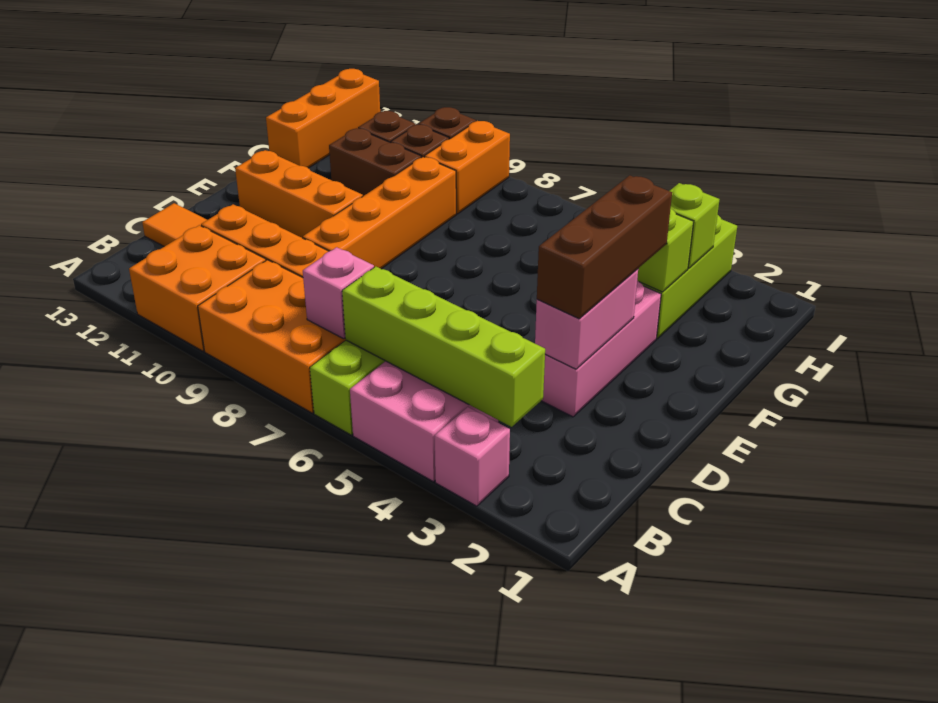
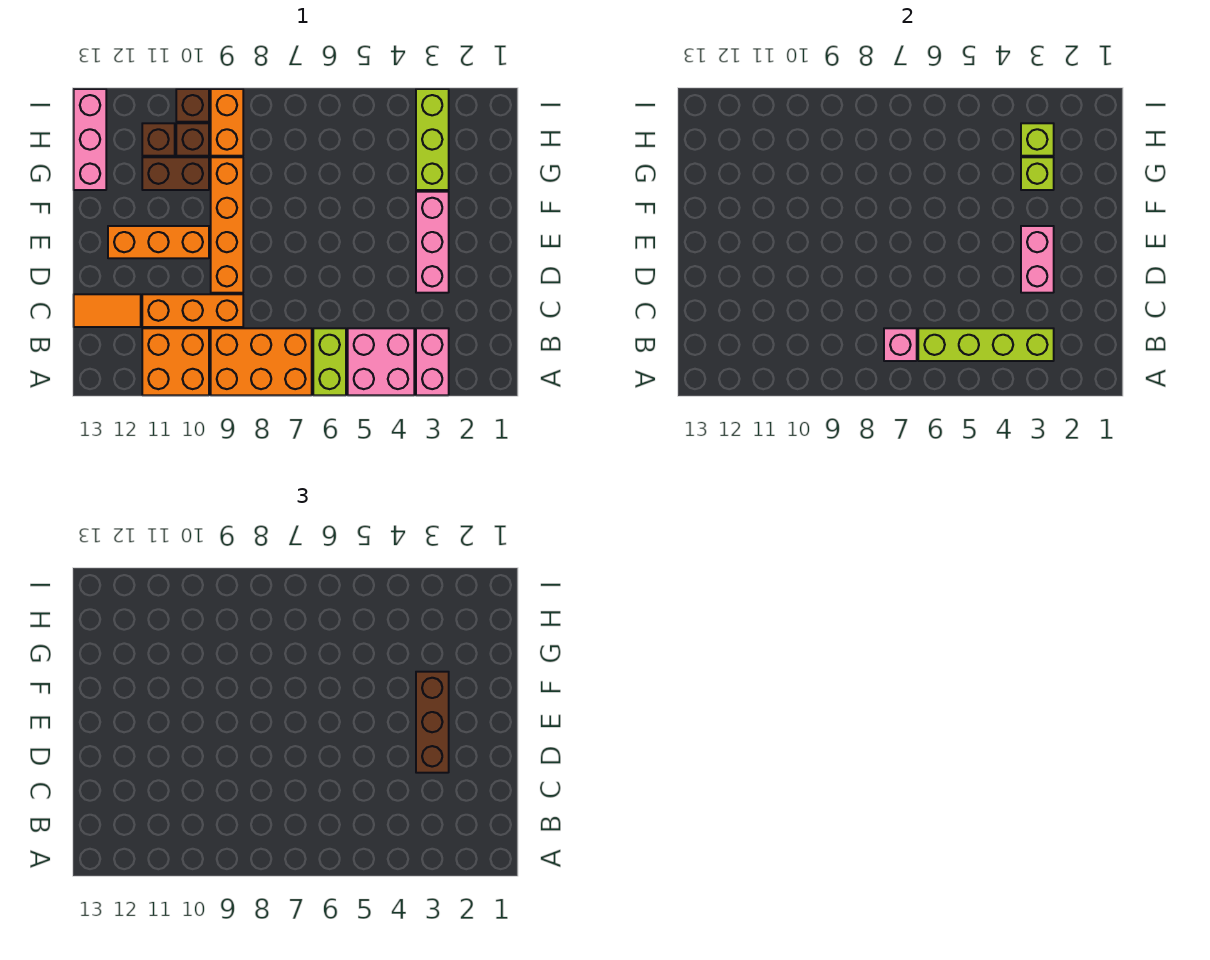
pink 1x1 brick [435,407,510,506] -> pink 1x2 brick [416,328,449,395]
orange 1x3 brick [266,69,380,168] -> pink 1x3 brick [74,89,106,190]

